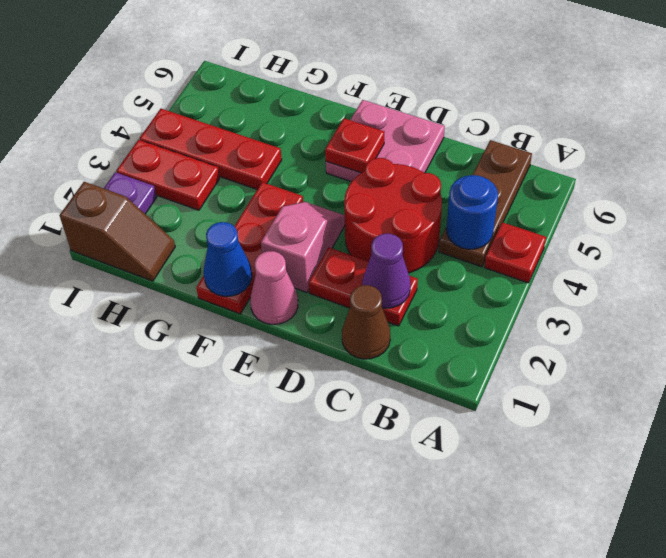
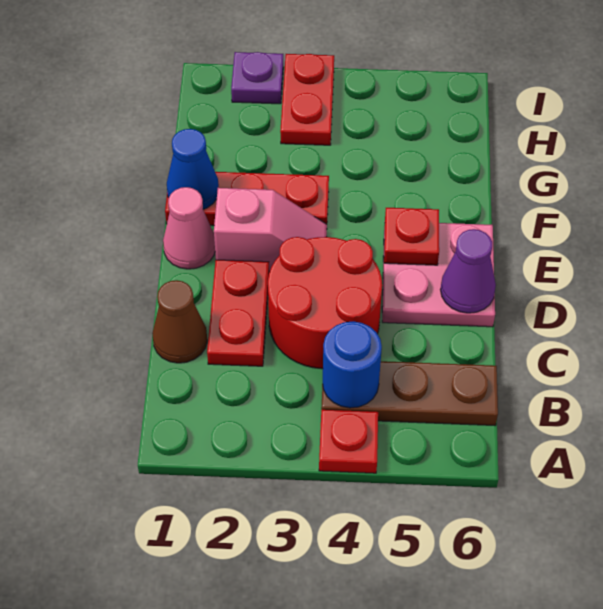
purple 1x1 cone [362,234,411,308] -> purple 1x1 cone moved to [440,229,496,313]
red 1x3 plate [140,109,282,189] -> none
brown 1x2 slope [60,182,175,281] -> none

